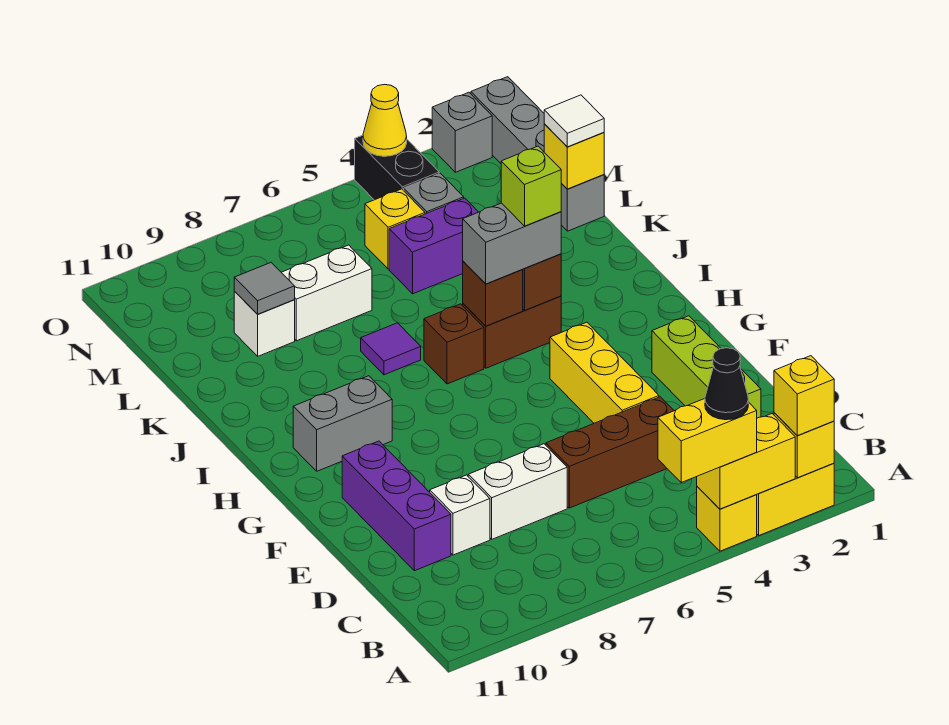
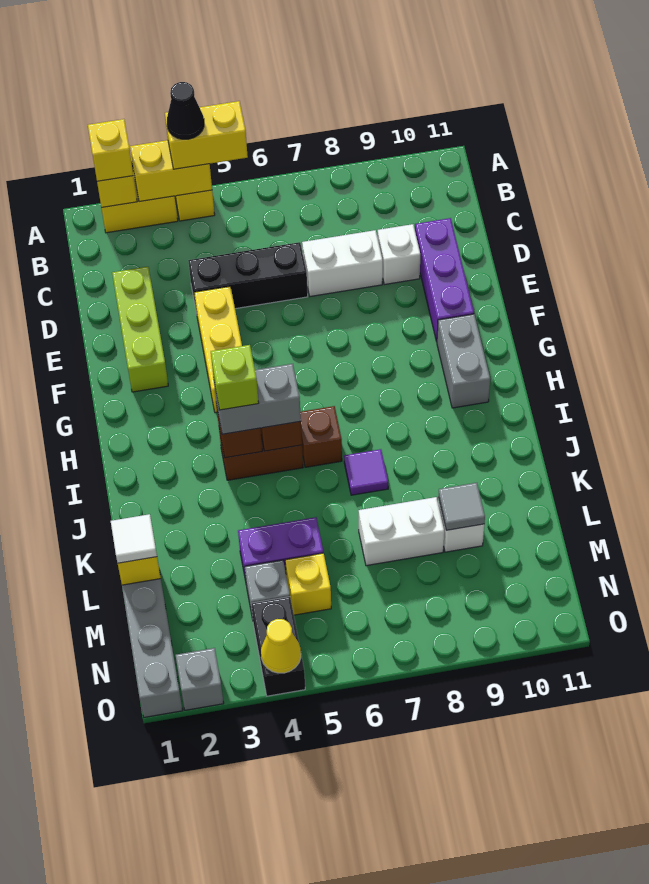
brown 1x3 brick [546,397,674,508] -> black 1x3 brick [188,242,308,309]
grey 1x2 brick [293,376,392,471] -> grey 1x2 brick turned to [437,314,490,408]

